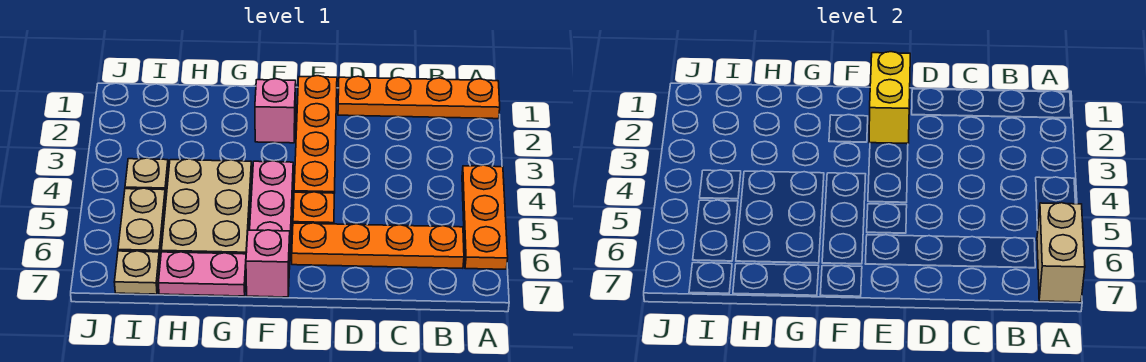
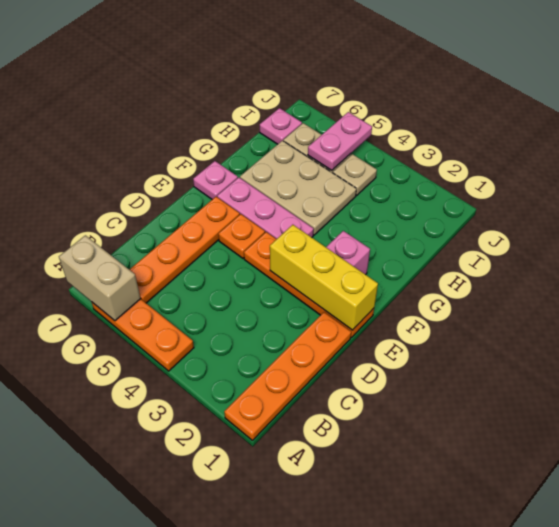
yellow 1x2 brick [869,52,910,143] -> yellow 1x3 brick [270,225,378,330]
pink 1x1 brick [246,230,290,297] -> pink 1x1 plate [193,161,238,199]
pink 1x2 plate [158,252,246,296] -> pink 1x2 plate moved to [308,112,372,170]
tan 1x1 plate [114,251,160,294] -> pink 1x1 plate [260,108,302,144]

